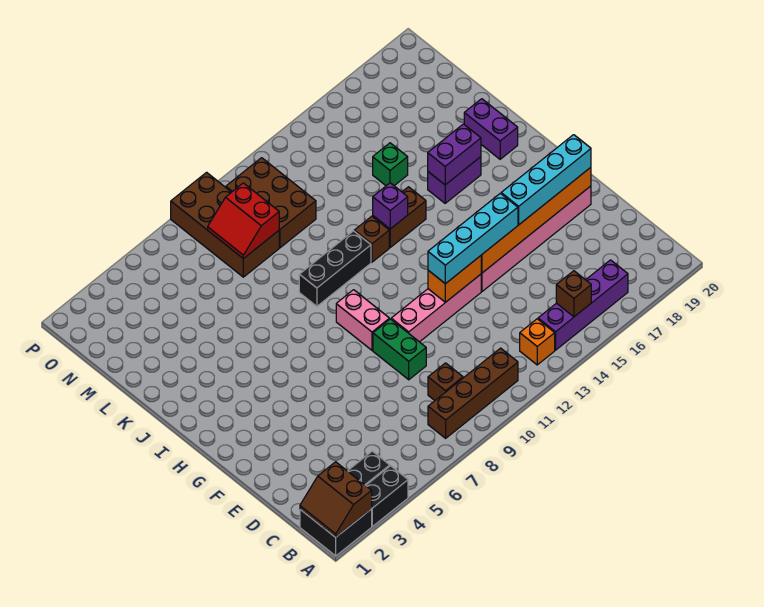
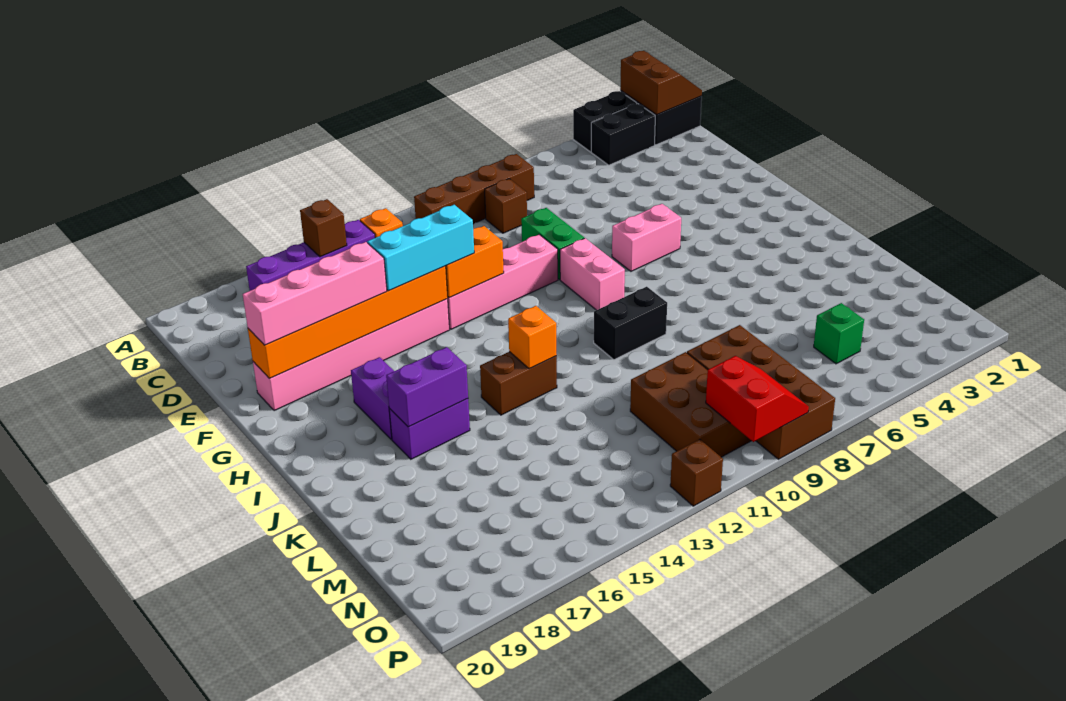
cyan 1x4 brick [428,193,518,284] -> cyan 1x3 brick [367,205,474,291]
cyan 1x4 brick [501,135,591,225] -> pink 1x4 brick [243,242,387,345]
none -> pink 1x2 brick [612,204,681,271]
black 1x3 brick [299,231,371,306] -> black 1x2 brick [594,287,667,360]
brown 1x1 brick [354,216,389,262] -> brown 1x1 brick moved to [670,439,723,506]
purple 1x1 brick [373,183,408,229] -> orange 1x1 brick [508,306,557,369]
purple 1x2 brick [464,99,518,159] -> purple 1x2 brick moved to [351,357,394,440]
green 1x1 brick [373,143,408,186] -> green 1x1 brick moved to [814,303,864,364]
red 2x2 slope [208,183,279,259] -> red 2x2 slope moved to [706,356,809,442]

